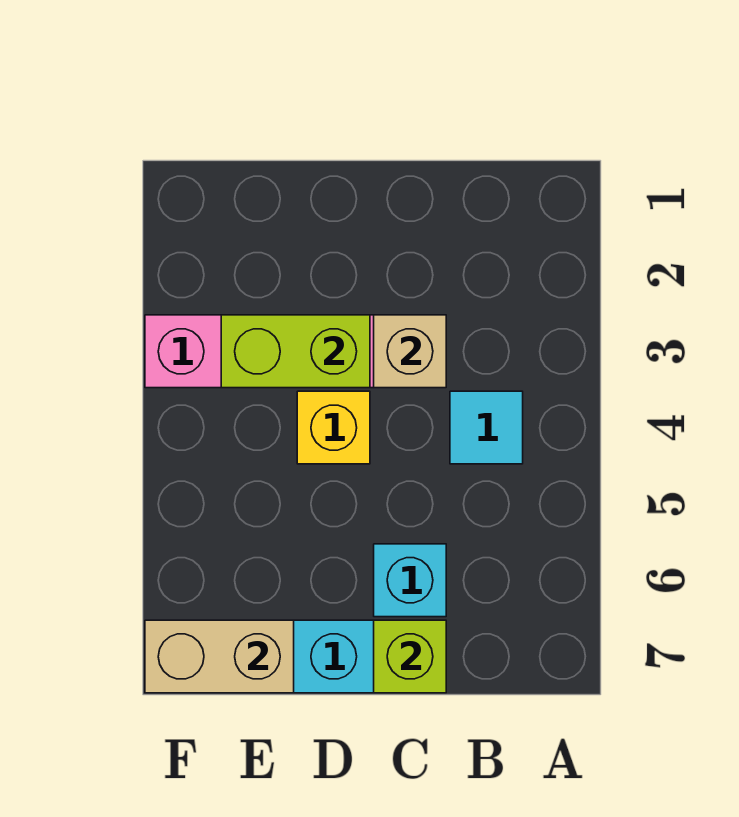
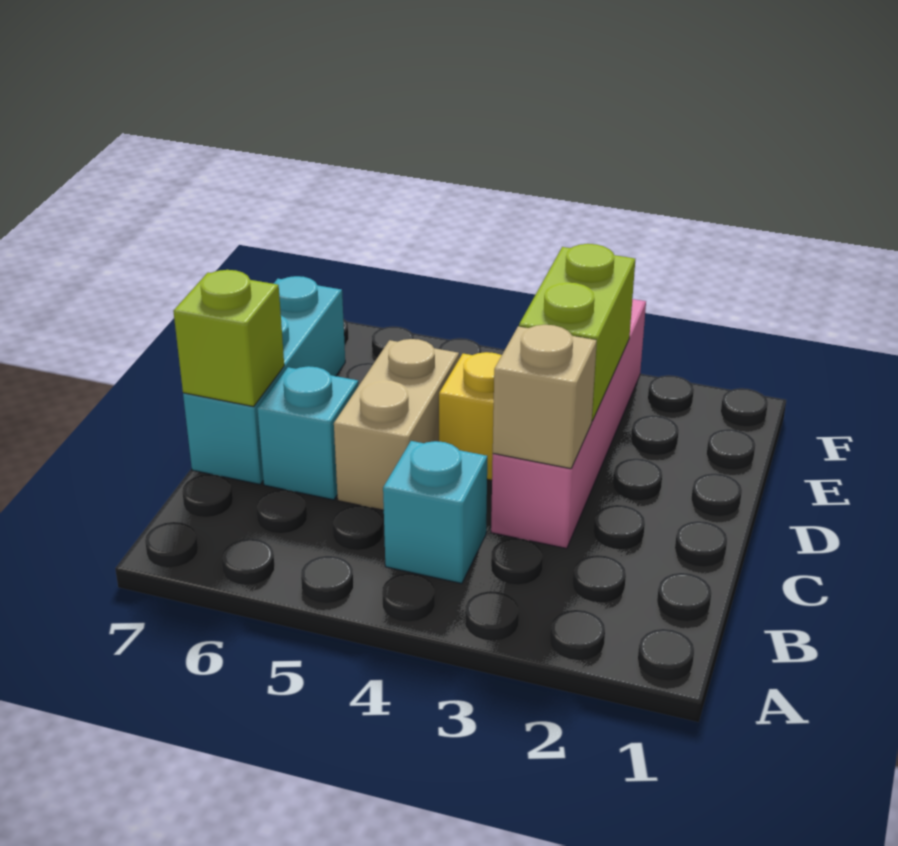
cyan 1x1 tile [450,391,523,464] -> cyan 1x1 brick [383,441,487,584]
tan 1x2 brick [145,620,294,693] -> tan 1x2 brick moved to [334,339,459,510]

